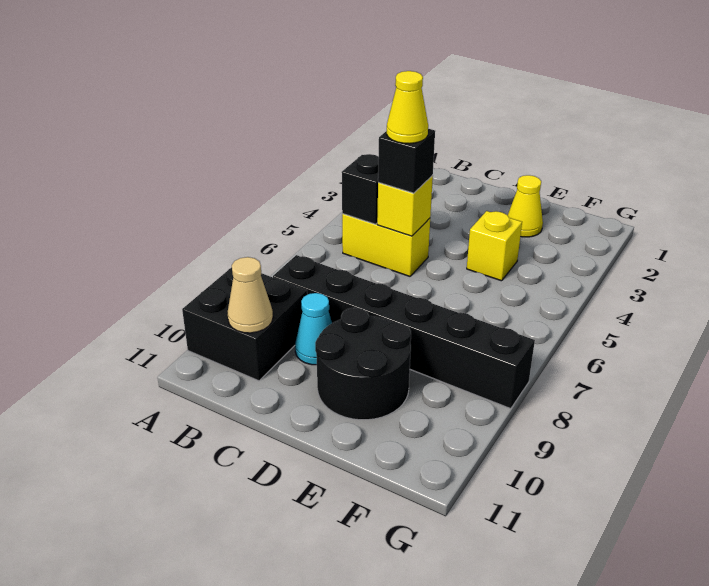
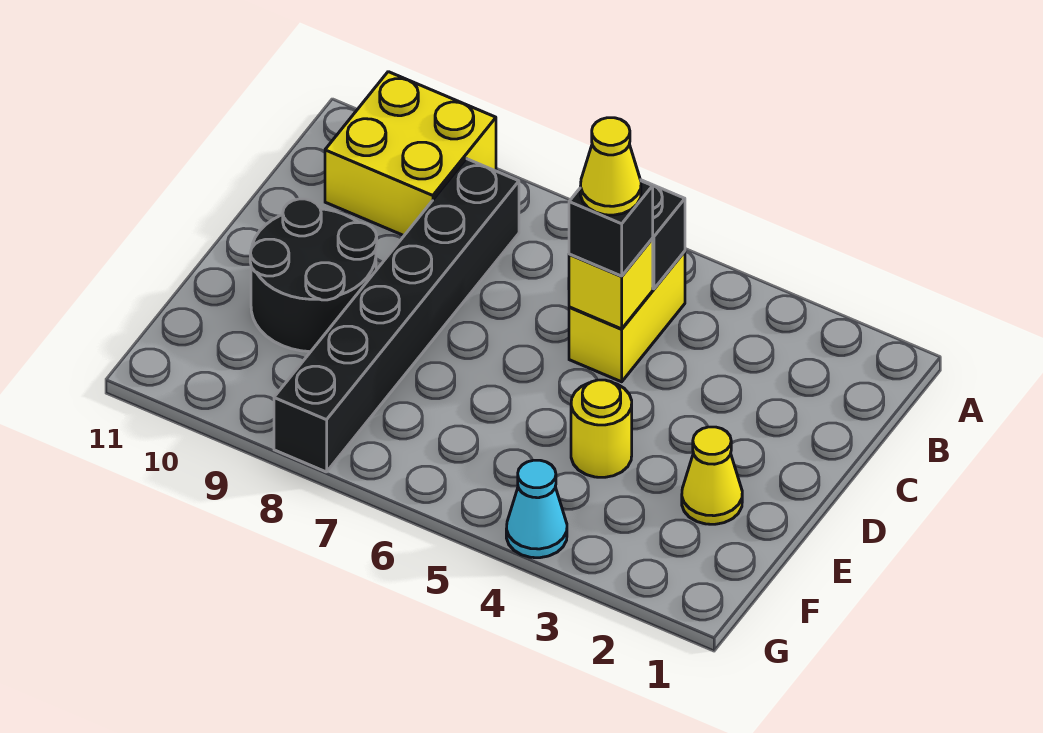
black 2x2 brick [182,268,307,381] -> yellow 2x2 brick [325,72,496,236]
tan 1x1 cone [227,257,273,333] -> none
cyan 1x1 cone [295,293,332,365] -> cyan 1x1 cone moved to [506,460,567,558]
yellow 1x1 brick [467,211,522,281] -> yellow 1x1 round brick [571,380,632,477]

